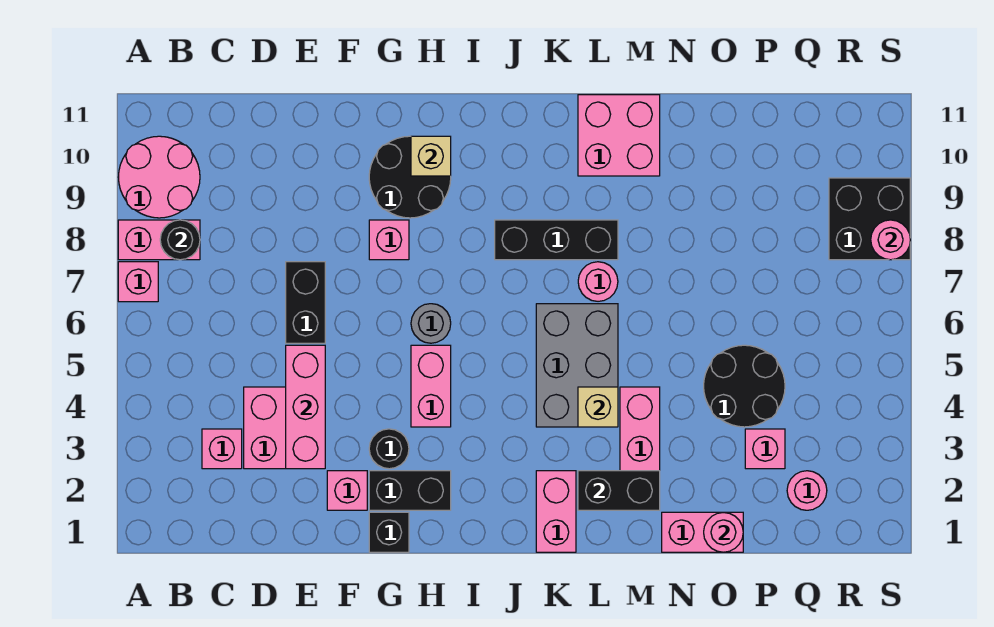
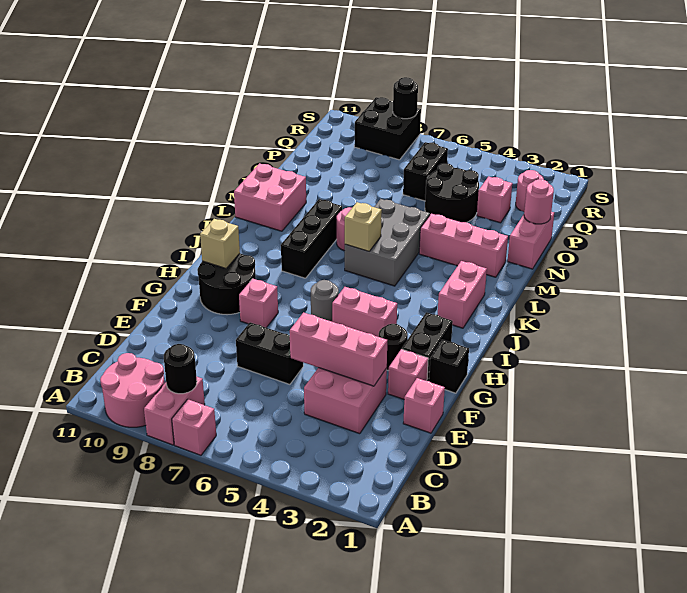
pink 1x1 brick [202,429,242,469] -> pink 1x1 brick moved to [403,378,445,433]
pink 1x2 brick [536,471,576,552] -> pink 1x2 brick turned to [438,261,487,328]
grey 2x3 brick [536,304,618,427] -> grey 2x3 brick turned to [345,199,430,286]
black 1x2 brick [578,471,660,510] -> black 1x2 brick moved to [403,142,448,201]
tan 1x1 brick [578,387,618,427] -> tan 1x1 brick moved to [345,202,382,251]
pink 1x1 round brick [871,220,910,260] -> black 1x1 round brick [393,77,418,119]

